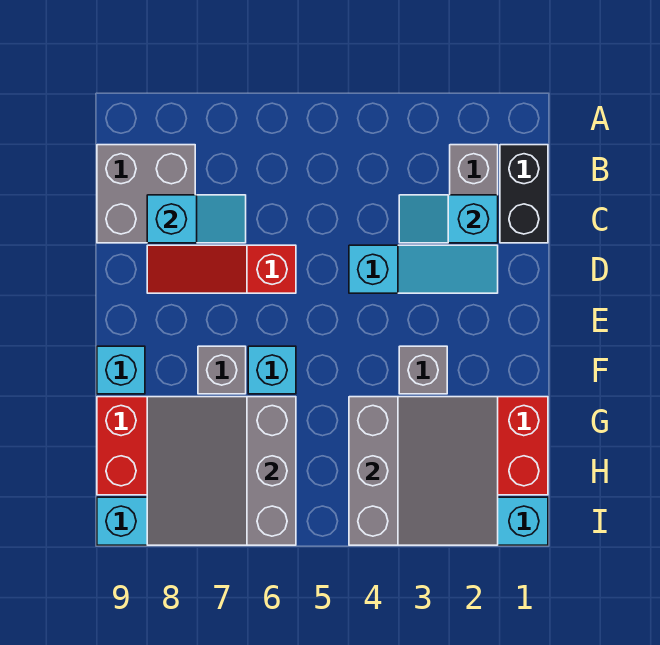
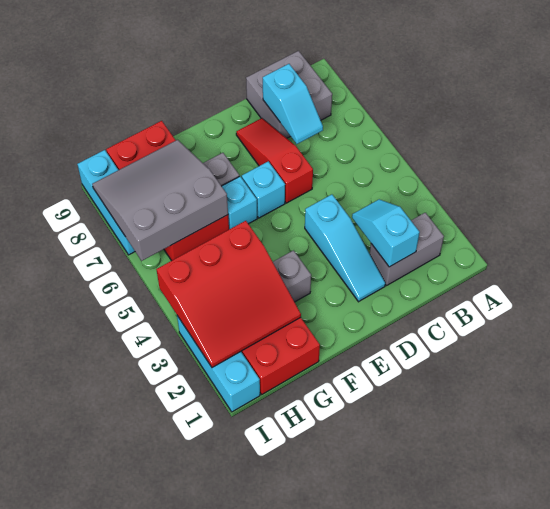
black 1x2 brick [500,145,548,243] -> none
cyan 1x1 brick [97,346,145,394] -> cyan 1x1 brick moved to [242,161,285,218]
grey 3x3 slope [349,397,498,545] -> red 3x3 slope [156,221,301,368]

